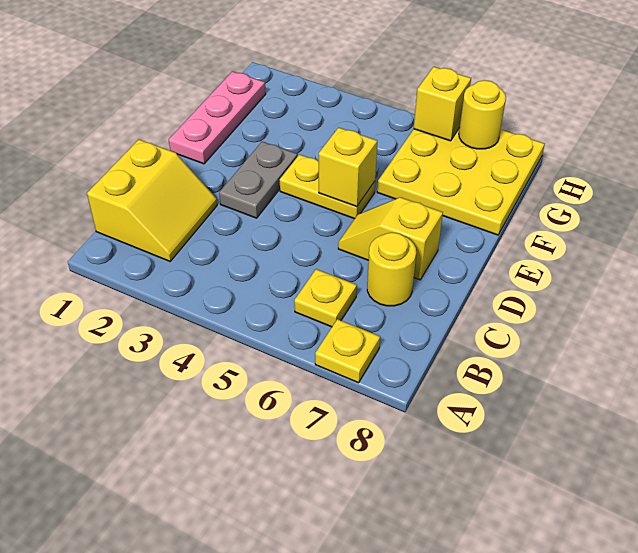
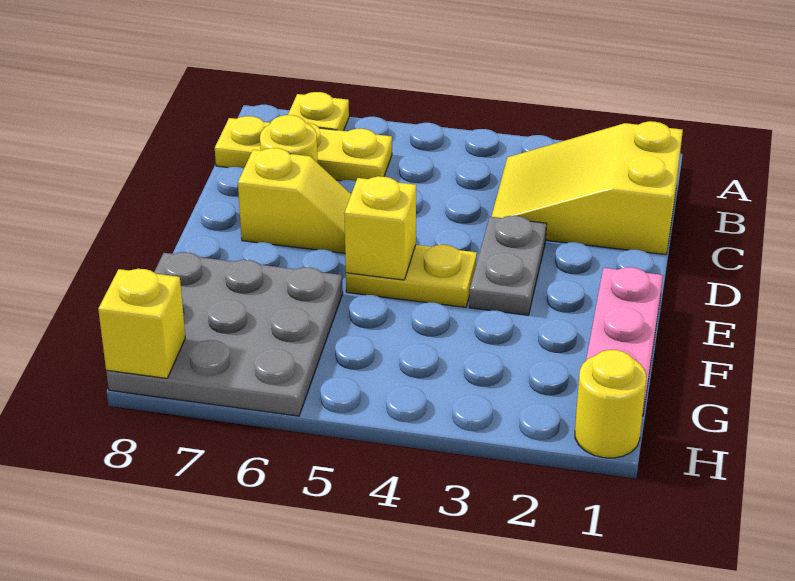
yellow 2x2 slope [87,140,217,261] -> yellow 2x3 slope [491,121,683,255]
yellow 1x1 plate [294,269,357,327] -> yellow 1x3 plate [215,116,392,181]
yellow 3x3 plate [377,129,545,235] -> grey 3x3 plate [106,252,343,416]
yellow 1x1 brick [414,67,471,141] -> yellow 1x1 brick moved to [98,269,185,378]
yellow 1x1 round brick [459,80,506,149] -> yellow 1x1 round brick moved to [575,350,646,458]

